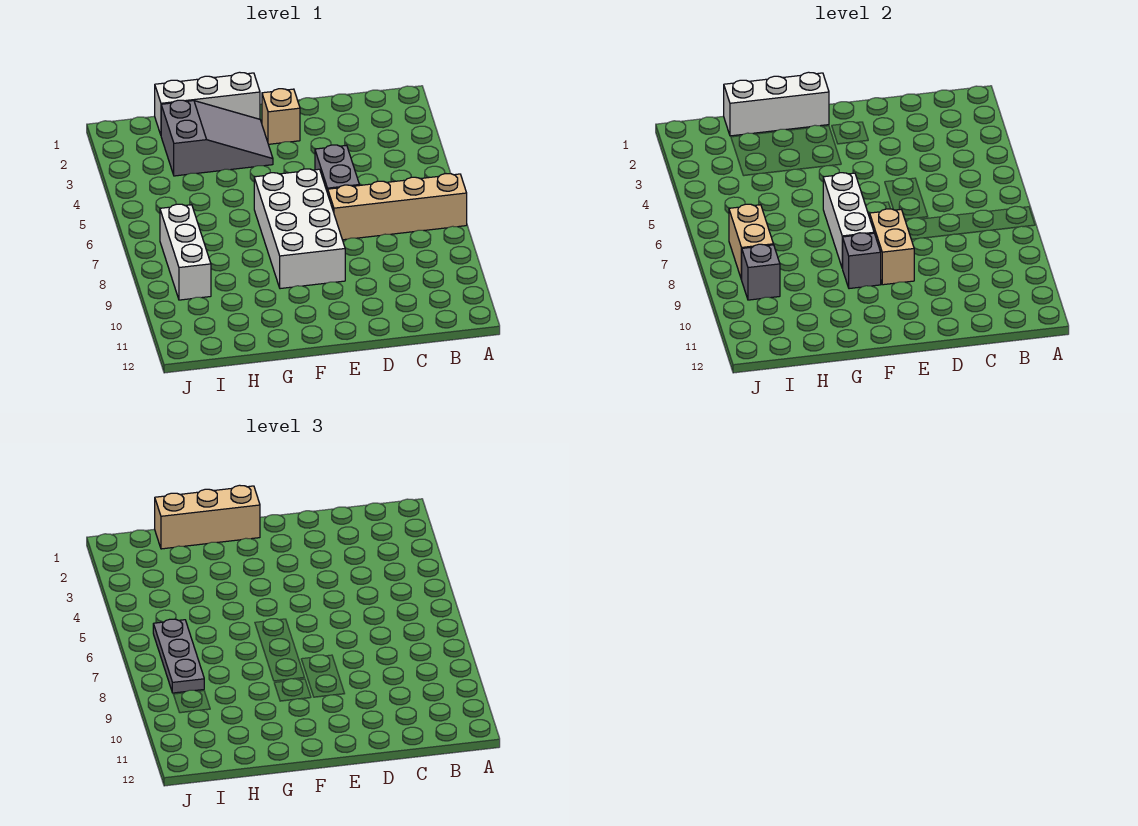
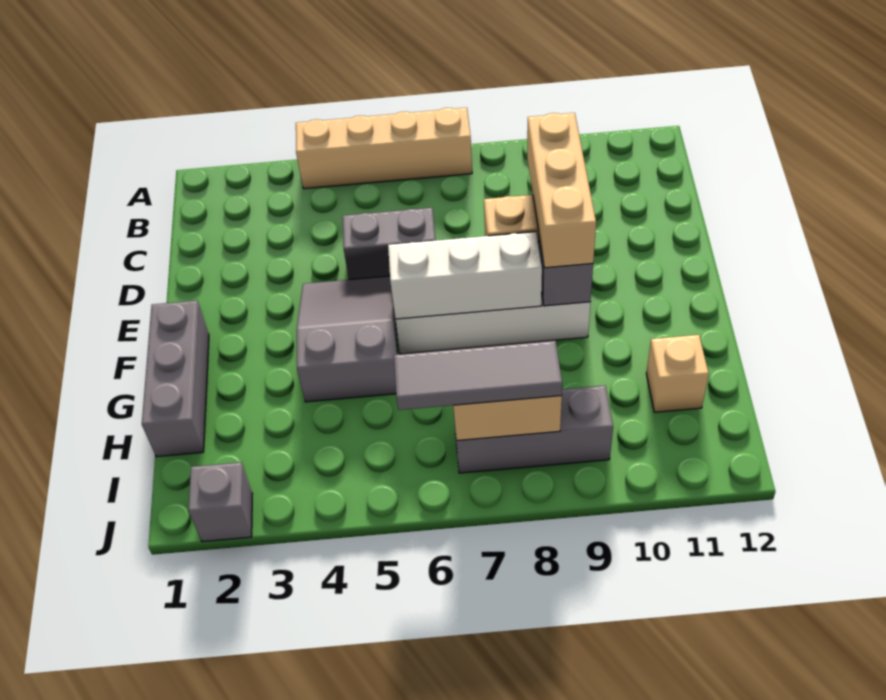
tan 1x4 brick [328,174,467,240] -> tan 1x4 brick turned to [296,108,472,189]
tan 1x1 brick [262,89,300,144] -> tan 1x1 brick moved to [646,335,709,412]
white 1x3 brick [155,72,260,135] -> grey 1x3 brick [142,300,209,457]
white 1x3 brick [724,72,829,136] -> none
tan 1x3 brick [155,485,260,549] -> tan 1x3 brick moved to [527,113,596,268]
grey 2x3 slope [161,100,273,176] -> grey 2x3 slope moved to [297,276,398,402]
grey 1x3 plate [153,619,204,693] -> grey 1x3 tile [394,340,562,410]
white 1x3 brick [160,204,211,300] -> grey 1x3 brick [454,385,613,473]
grey 1x1 brick [742,244,780,300] -> grey 1x1 brick moved to [188,462,252,542]

